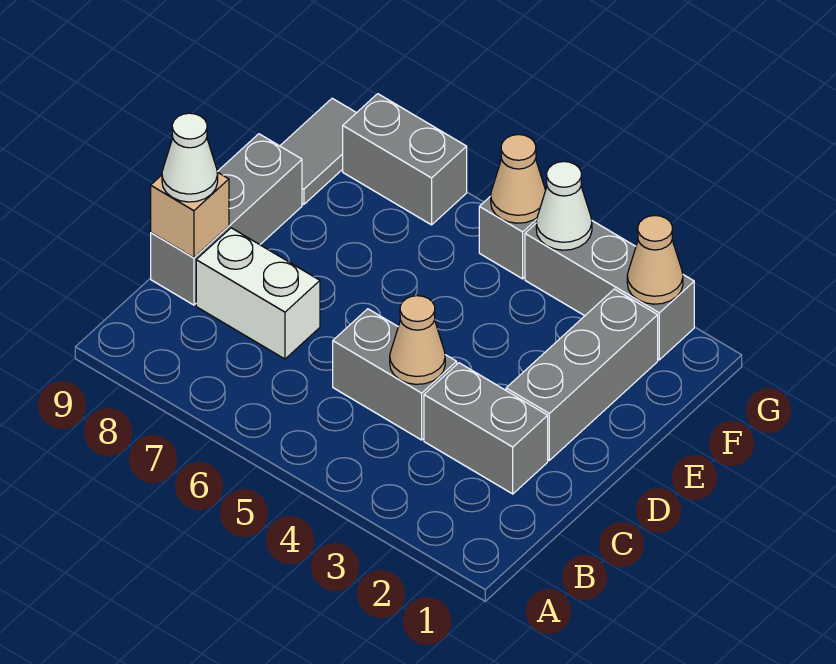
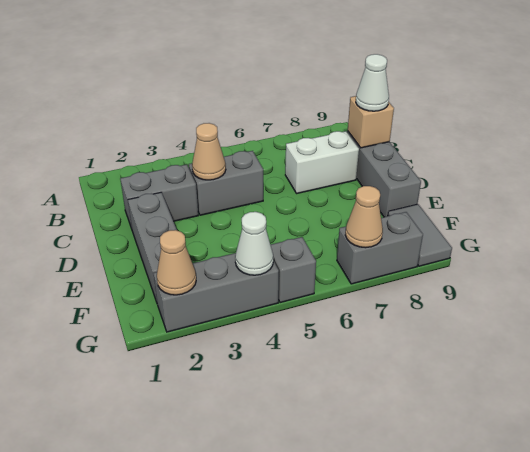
tan 1x1 cone [491,135,546,223] -> tan 1x1 cone moved to [345,186,383,248]

